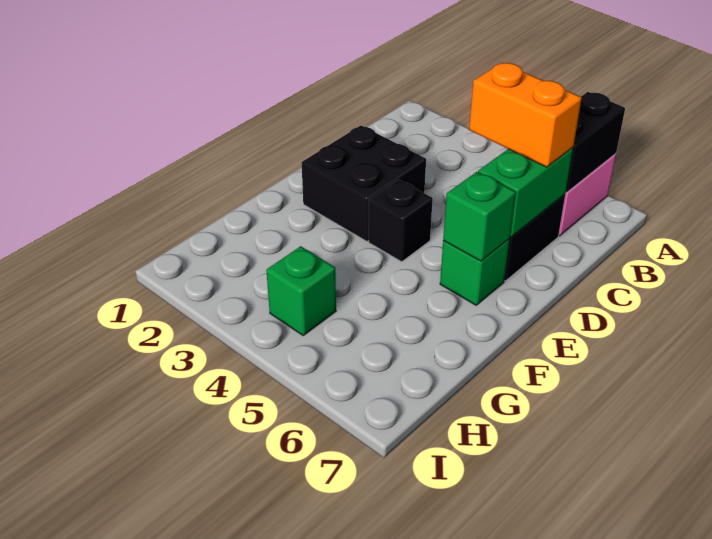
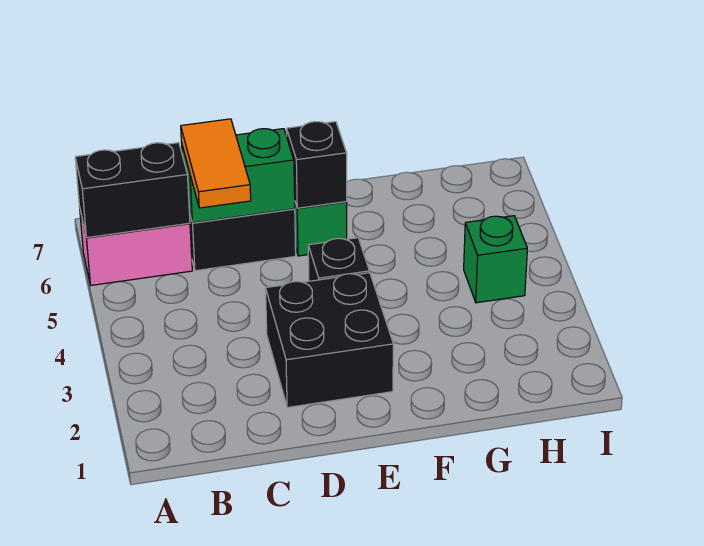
orange 1x2 brick [469,63,582,167] -> orange 1x2 tile [181,119,251,208]
green 1x1 brick [443,172,516,261] -> black 1x1 brick [287,122,347,208]

